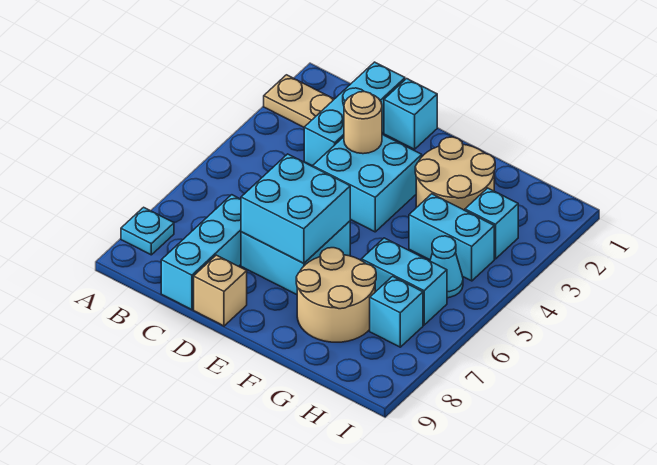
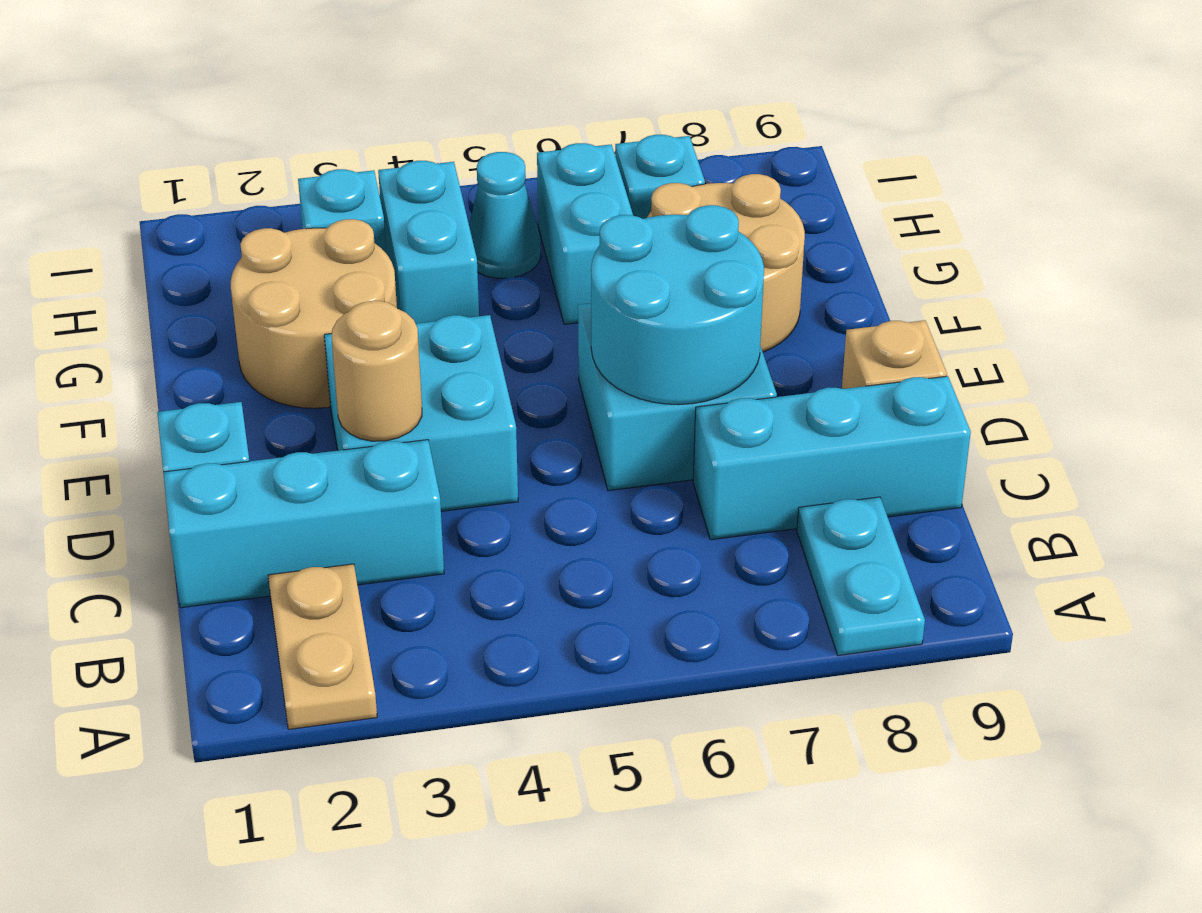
cyan 1x1 plate [121,207,174,255] -> cyan 1x2 plate [797,497,925,656]
cyan 2x2 brick [241,154,350,263] -> cyan 2x2 round brick [591,205,764,405]

